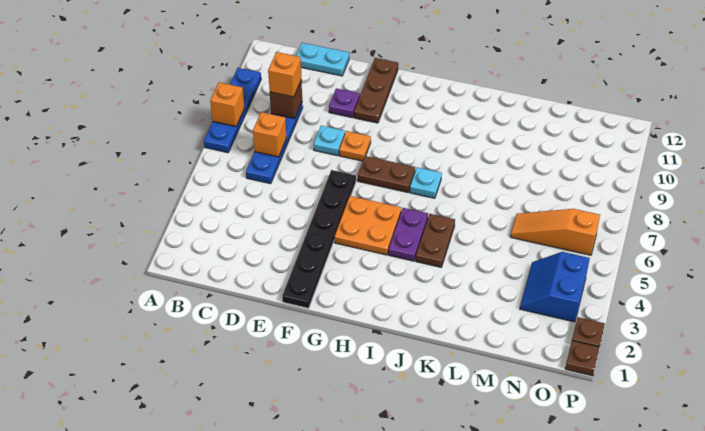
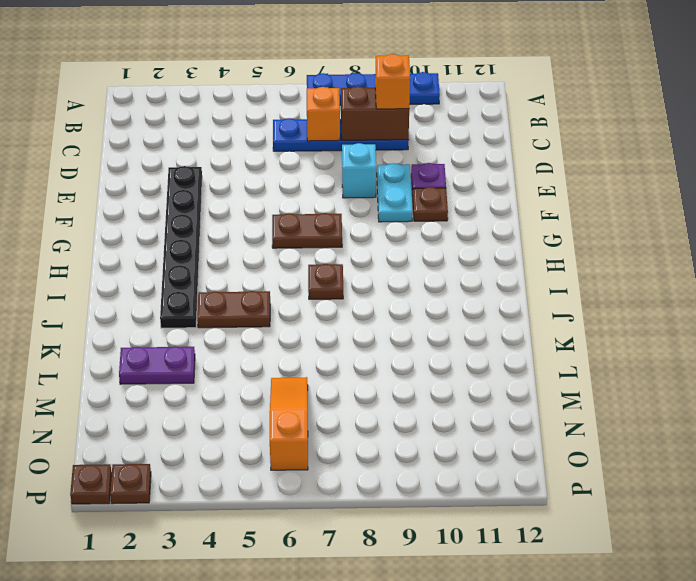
orange 1x1 brick [210,82,244,126] -> none
brown 1x1 brick [270,80,302,119] -> brown 1x2 brick [341,86,409,140]
cyan 1x2 plate [296,43,349,76] -> cyan 1x2 plate moved to [377,163,412,222]
cyan 1x1 plate [314,126,345,156] -> cyan 1x1 brick [342,143,376,198]
black 1x6 plate [282,170,356,308] -> black 1x6 plate turned to [160,166,202,328]
orange 1x1 plate [339,131,371,161] -> none
brown 1x3 plate [354,58,398,123] -> brown 1x1 plate [413,187,448,221]
orange 2x2 plate [334,196,401,255] -> none
brown 1x2 plate [358,156,415,192] -> brown 1x2 plate turned to [272,213,342,248]
purple 1x2 plate [388,208,428,261] -> purple 1x2 plate moved to [119,346,195,384]
cyan 1x1 plate [410,167,442,198] -> brown 1x1 plate [308,264,343,299]
blue 2x2 slope [520,252,590,322] -> none

